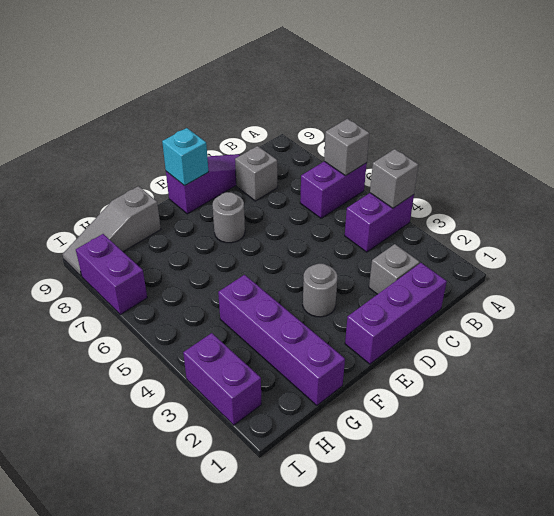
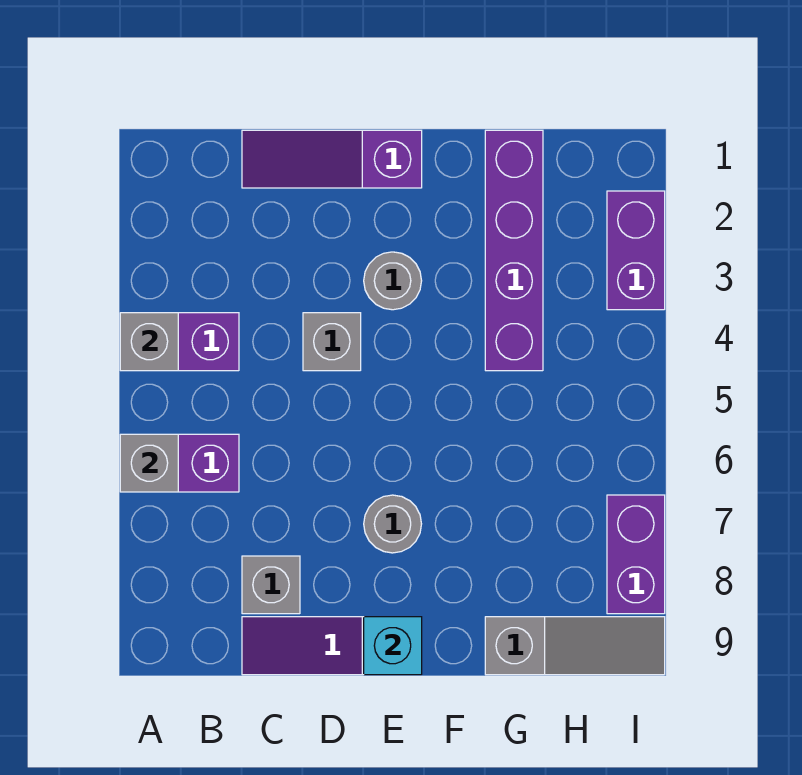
purple 1x3 brick [345,263,447,364] -> purple 1x3 slope [242,130,422,188]
grey 1x1 brick [369,244,420,294] -> grey 1x1 brick moved to [303,313,361,371]

